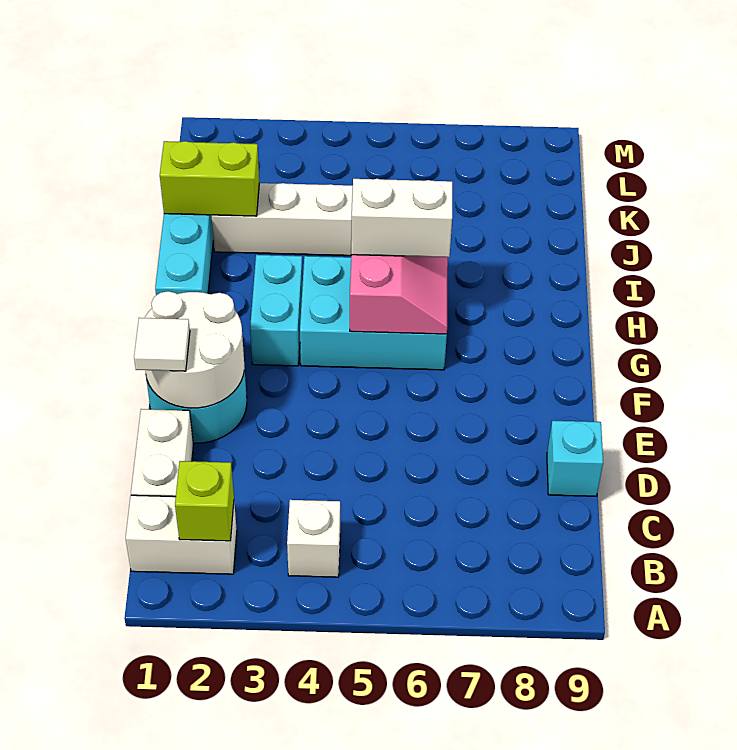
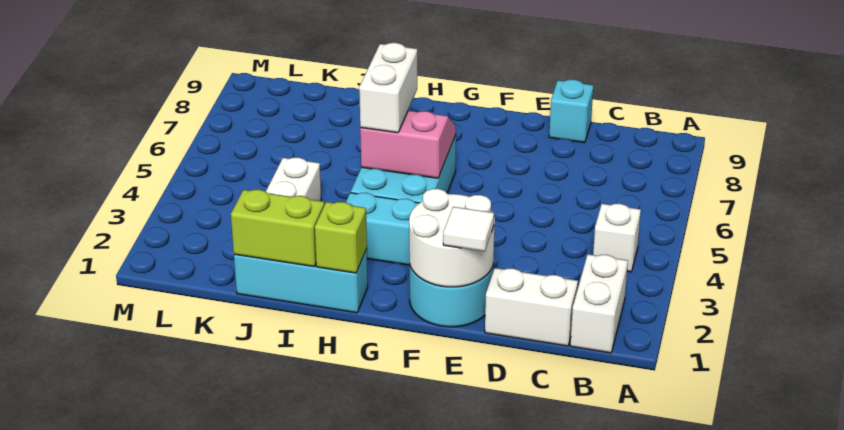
lime 1x1 brick [175,461,234,541] -> lime 1x1 brick moved to [315,202,367,273]
lime 1x2 brick [160,141,259,216] -> lime 1x2 brick turned to [231,190,324,267]

